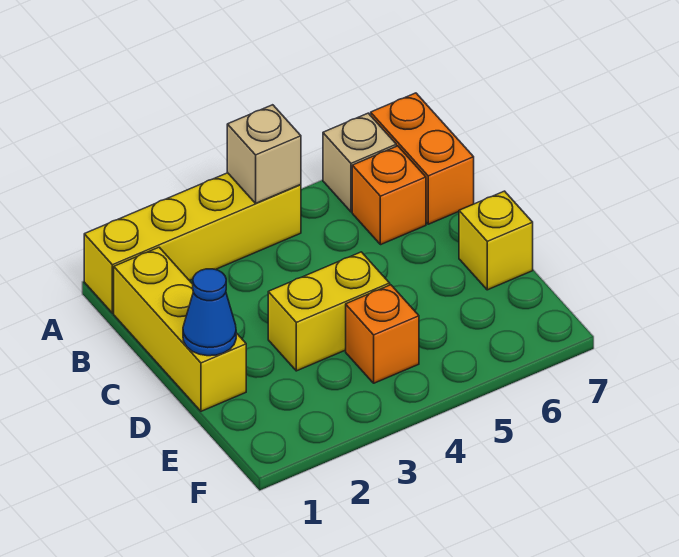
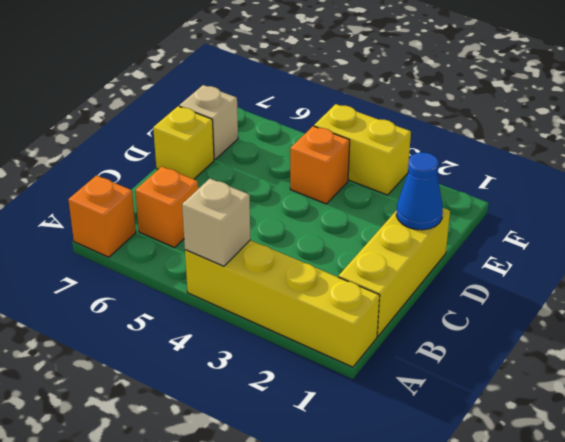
tan 1x1 brick [323,113,396,212] -> tan 1x1 brick moved to [179,85,238,159]
orange 1x2 brick [371,93,474,224] -> orange 1x1 brick [68,175,136,257]
yellow 1x2 brick [268,252,390,371] -> yellow 1x2 brick moved to [314,104,411,195]

